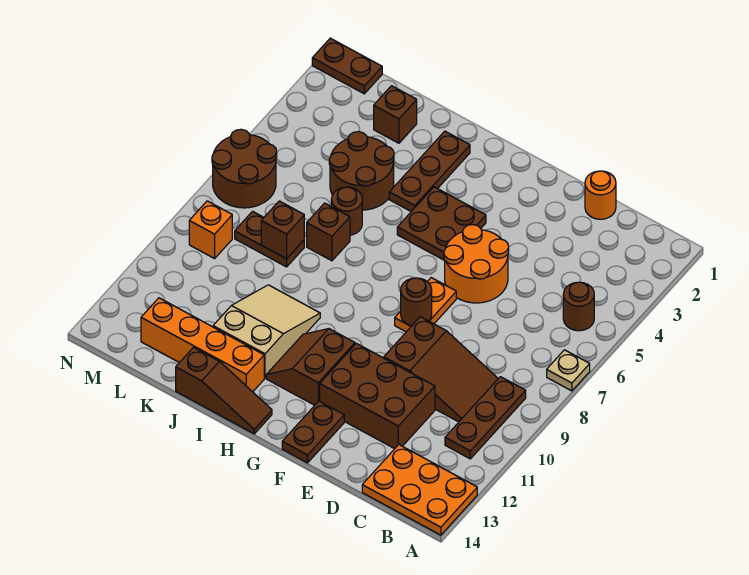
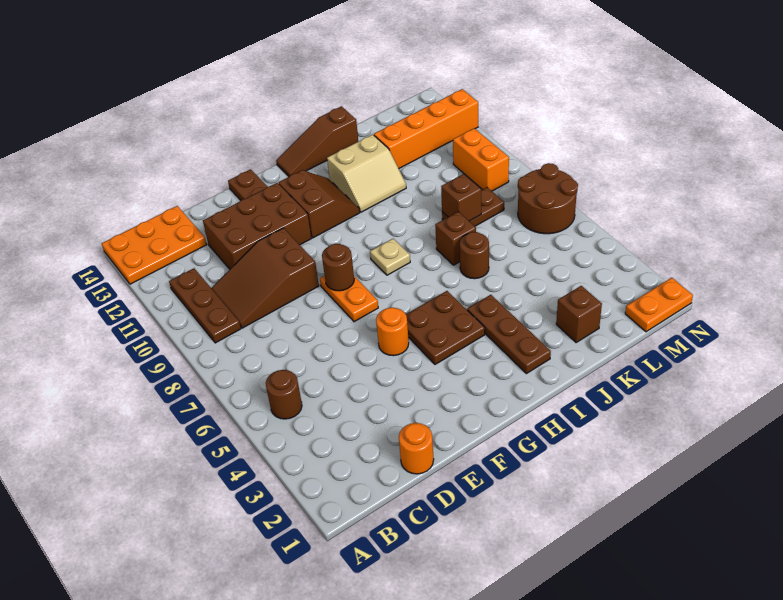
tan 1x1 plate [547,350,590,391] -> tan 1x1 plate moved to [370,239,410,275]
orange 2x2 round brick [444,225,509,303] -> orange 1x1 round brick [376,308,409,356]
tan 2x3 slope [213,285,320,378] -> tan 2x2 slope [327,134,406,212]
orange 1x4 brick [141,298,264,392] -> orange 1x4 brick moved to [374,89,478,169]
brown 2x2 round brick [329,132,394,210] -> none
brown 1x2 plate [312,38,382,94] -> orange 1x2 plate [625,278,693,332]
orange 1x1 brick [189,201,232,259] -> orange 1x2 brick [453,128,509,191]

